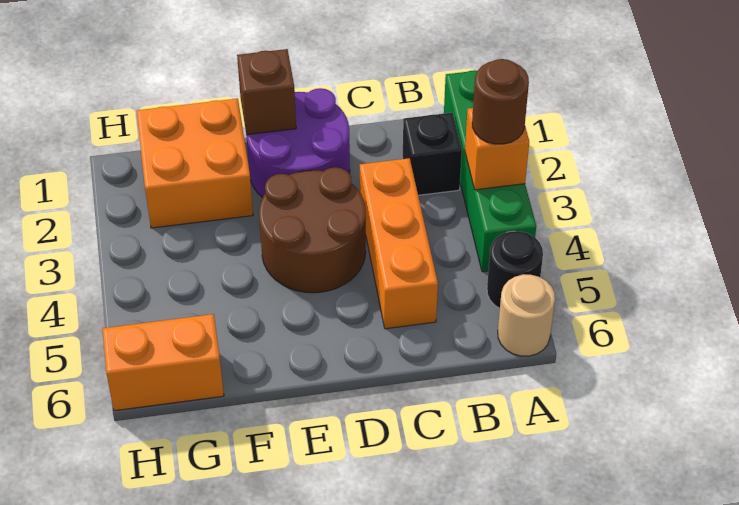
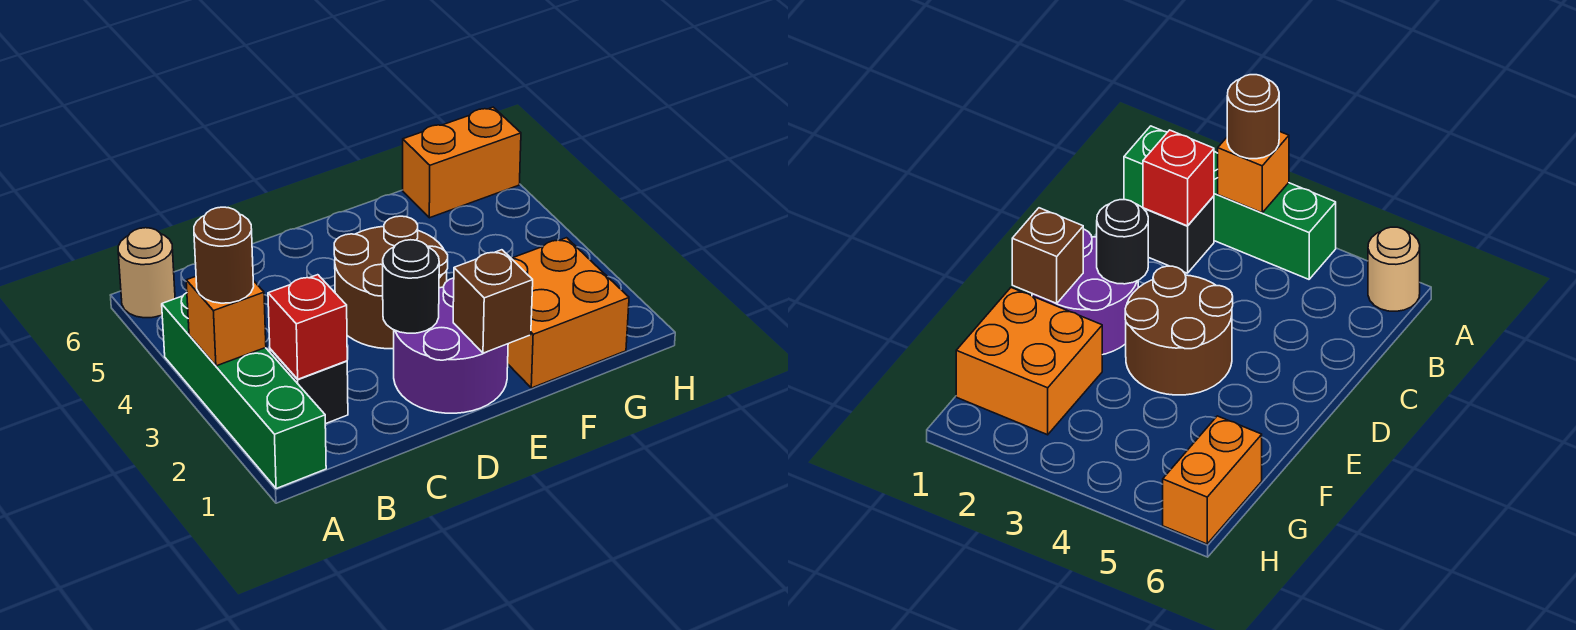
black 1x1 round brick [487,231,543,308] -> black 1x1 round brick moved to [383,240,439,333]
none -> red 1x1 brick [268,275,347,379]
orange 1x3 brick [360,158,438,329] -> none

